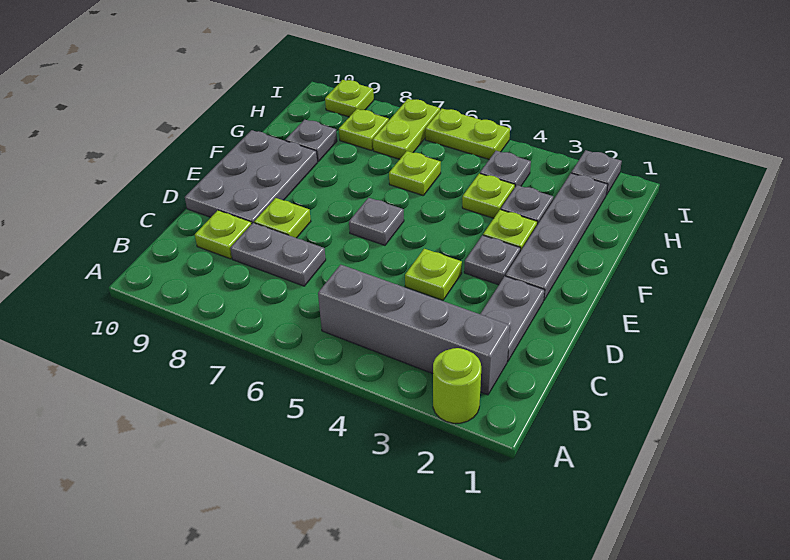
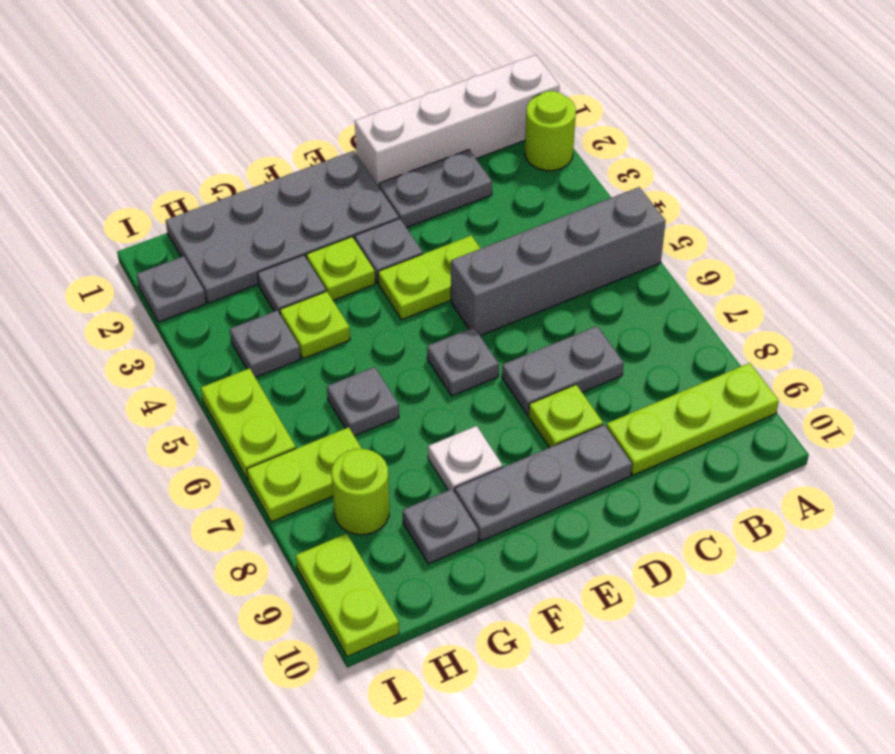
none -> white 1x4 brick [355,55,559,187]
grey 1x4 brick [318,265,510,395] -> grey 1x4 brick turned to [451,187,666,336]
grey 1x2 plate [230,223,326,286] -> grey 1x2 plate turned to [502,326,624,415]
lime 1x1 plate [195,210,251,259] -> lime 1x3 plate [607,363,779,475]
lime 1x1 plate [405,249,462,300] -> lime 1x2 plate [378,236,481,320]
grey 2x3 plate [185,130,317,224] -> grey 1x3 plate [455,424,632,541]
grey 1x4 plate [505,173,608,300] -> grey 2x4 plate [166,151,399,303]
none -> white 1x1 plate [428,426,502,492]
lime 1x1 plate [389,151,441,196] -> grey 1x1 plate [327,367,399,436]
lime 1x1 plate [339,109,389,150] -> lime 1x1 round brick [332,449,389,535]
lime 1x1 plate [325,80,374,117] -> lime 1x2 plate [296,534,399,657]

